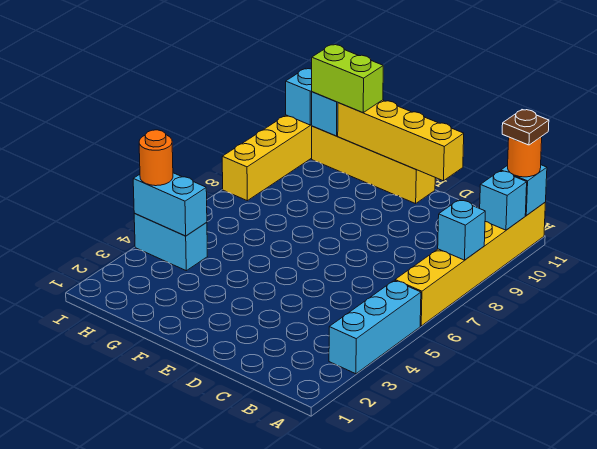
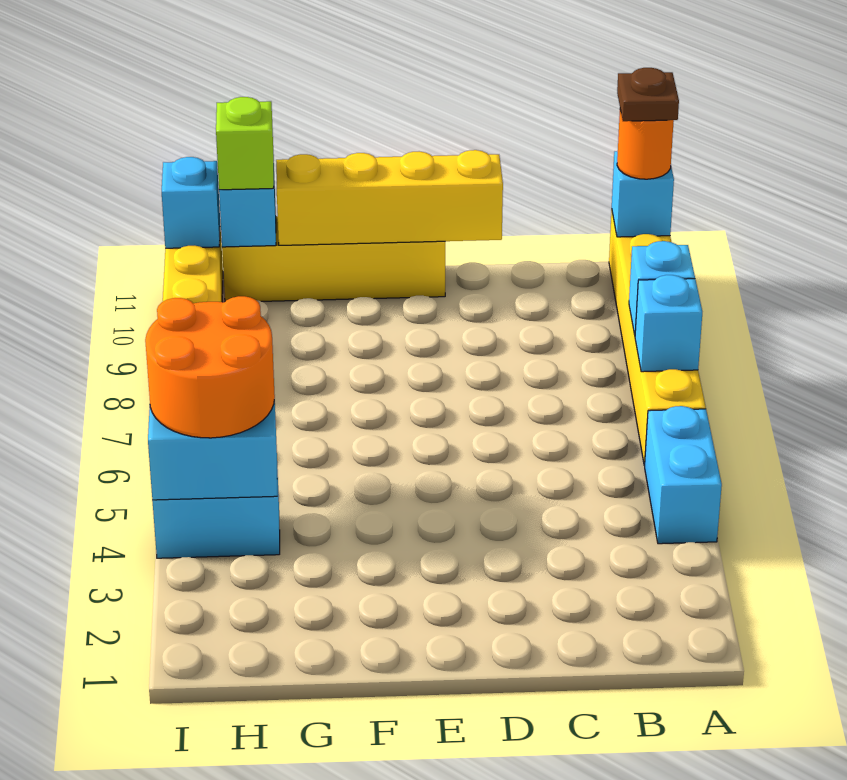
cyan 1x3 brick [329,280,421,374] -> cyan 1x2 brick [644,406,722,544]
cyan 1x1 brick [480,171,527,230] -> cyan 1x1 brick moved to [635,275,702,372]
lime 1x2 brick [312,45,383,113] -> lime 1x1 brick [216,97,274,190]
orange 1x1 round brick [139,130,173,186] -> orange 2x2 round brick [145,296,275,438]

